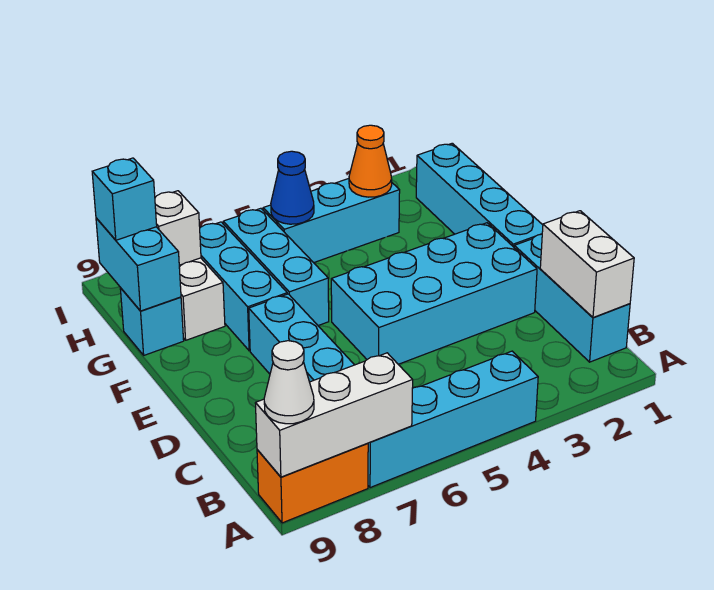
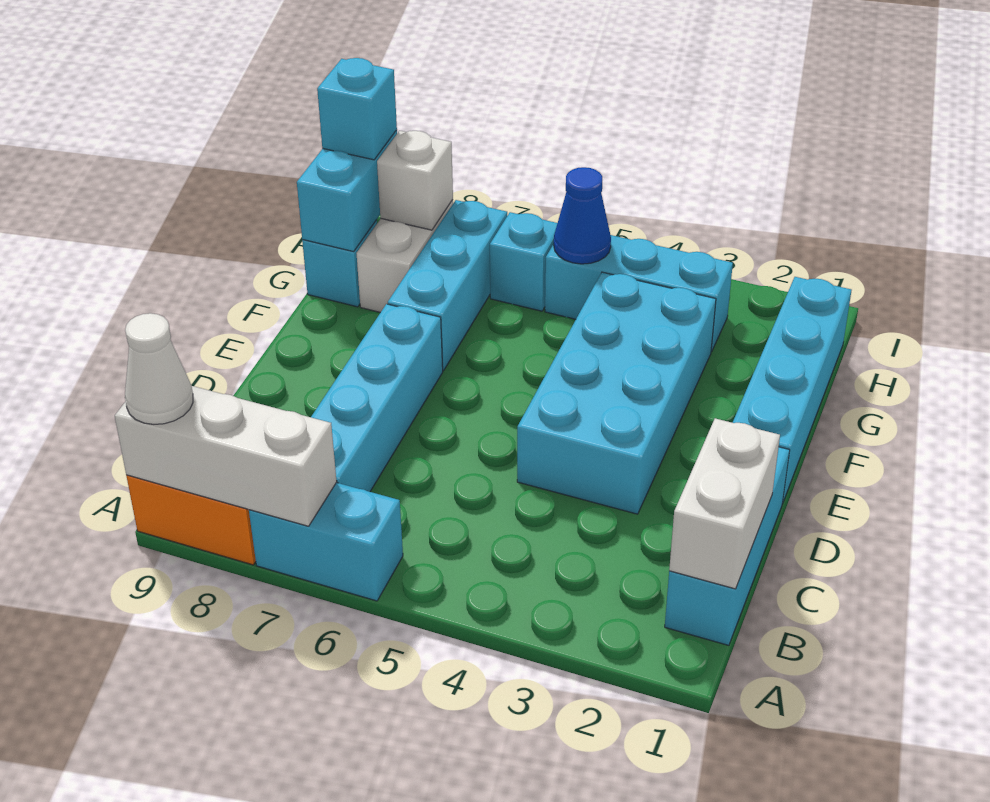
cyan 1x4 brick [368,351,538,488] -> cyan 1x2 brick [249,483,403,601]
cyan 2x4 brick [331,223,537,364] -> cyan 2x4 brick turned to [517,272,716,514]
cyan 1x3 brick [223,208,329,326] -> cyan 1x1 brick [490,212,557,311]
orange 1x1 cone [349,125,392,197] -> none

